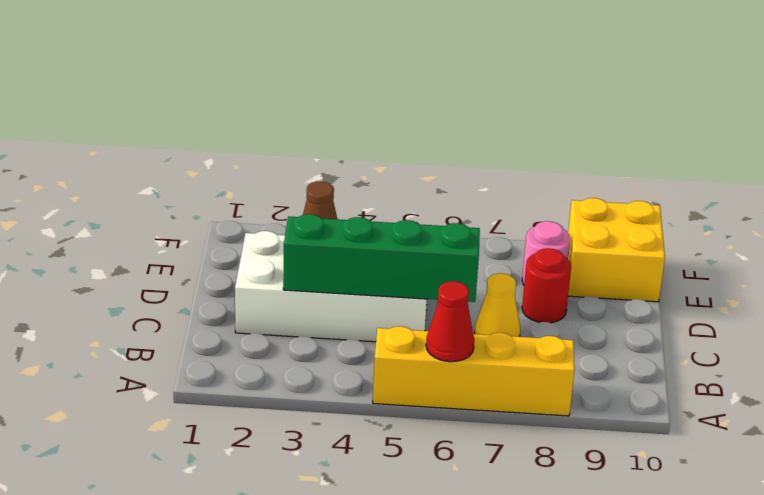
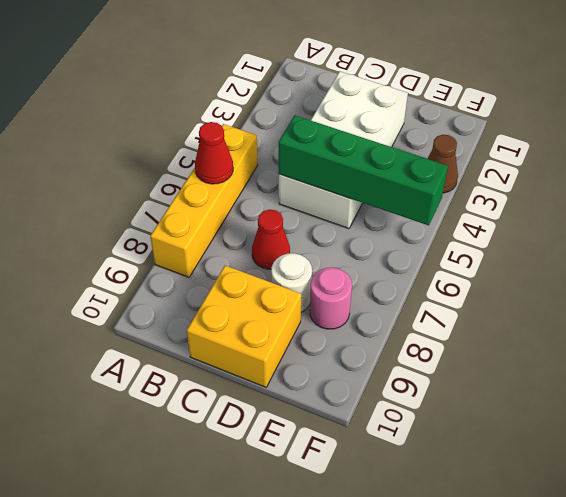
green 1x4 brick [283,214,480,302] -> green 1x4 brick turned to [279,115,448,225]
yellow 1x1 cone [475,273,520,337] -> red 1x1 cone [252,210,290,269]
red 1x1 round brick [522,248,571,323] -> white 1x1 round brick [271,253,312,312]
yellow 2x2 brick [568,198,665,302] -> yellow 2x2 brick moved to [187,266,301,387]

